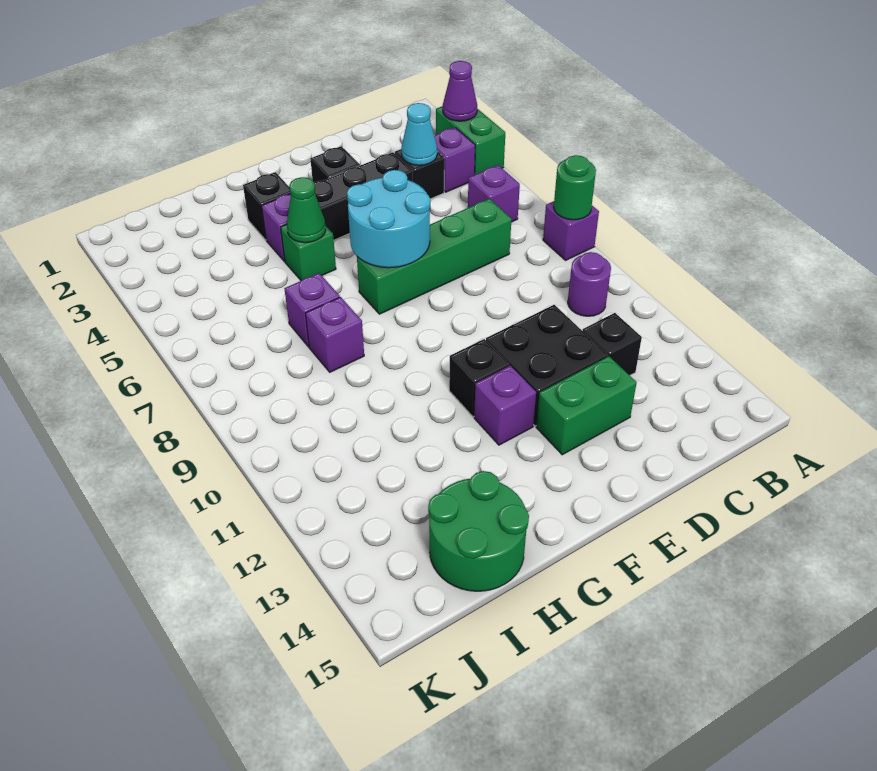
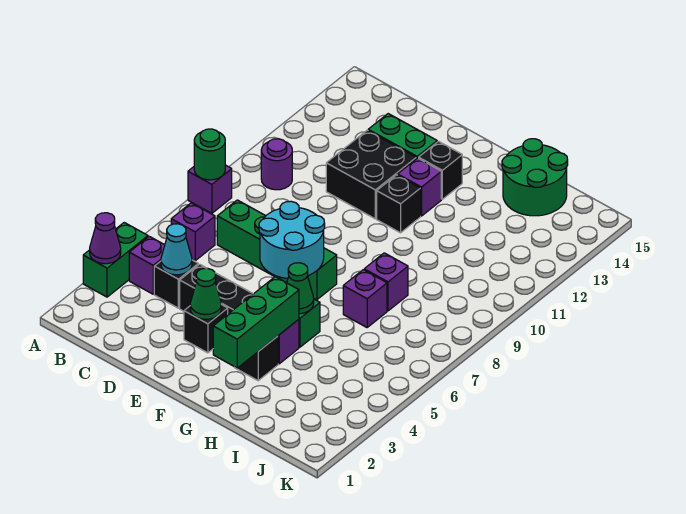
black 1x1 brick [583,313,642,375] -> black 1x1 brick moved to [419,141,462,199]
none -> green 1x1 cone [190,268,221,319]
none -> green 1x3 brick [213,277,299,368]

